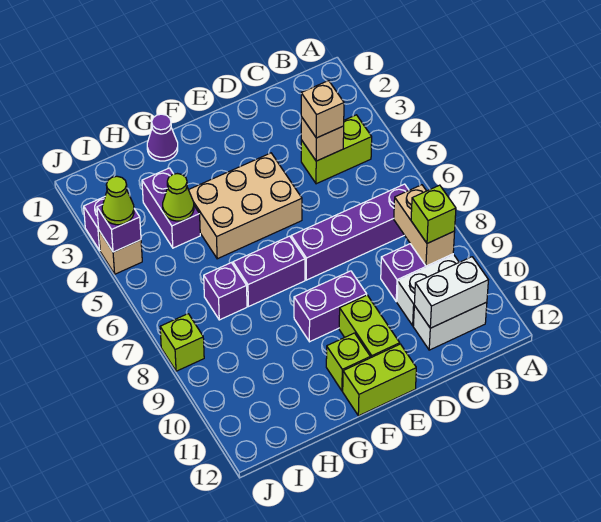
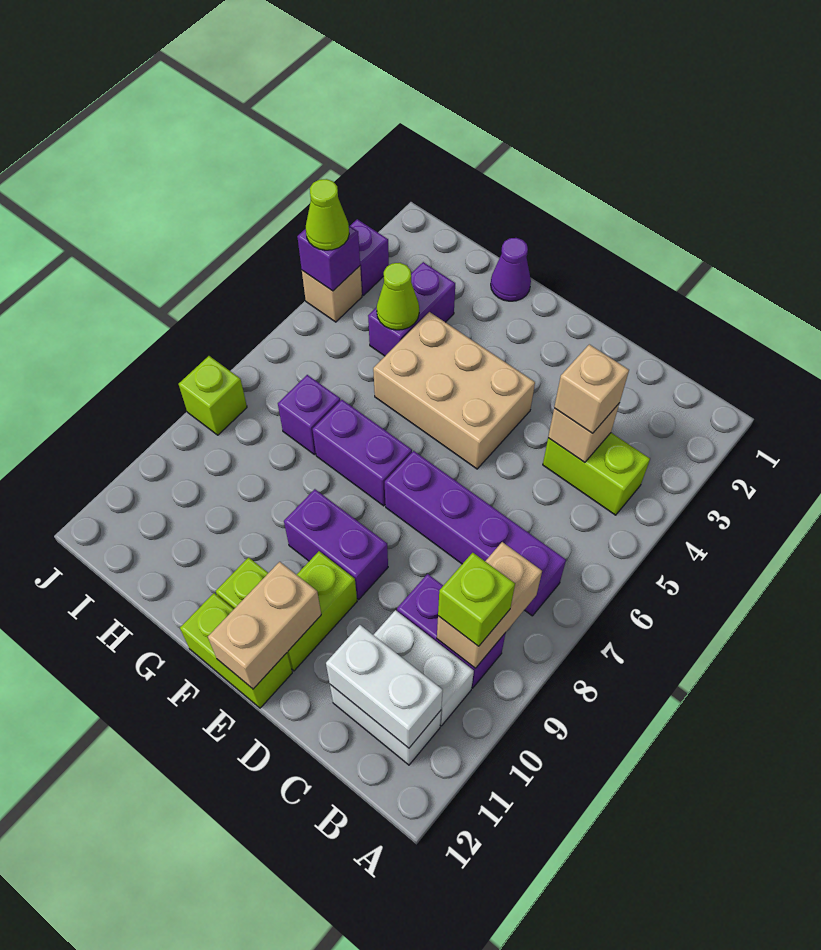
none -> tan 1x2 brick [208,562,321,689]

